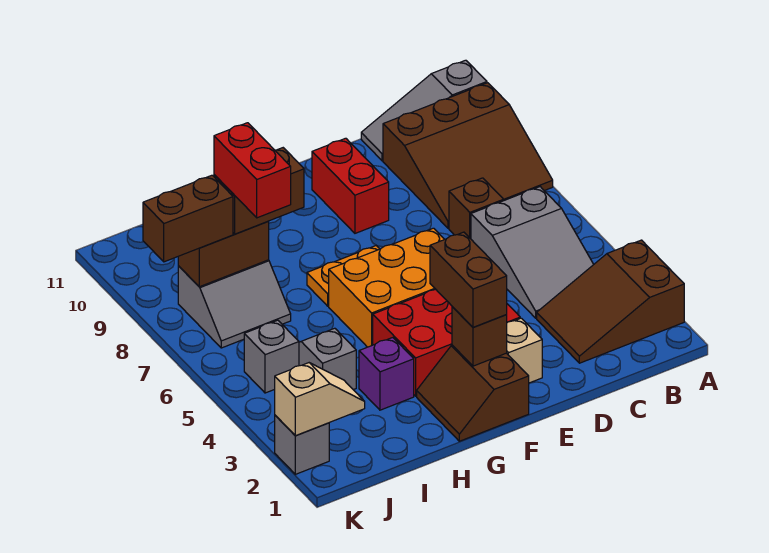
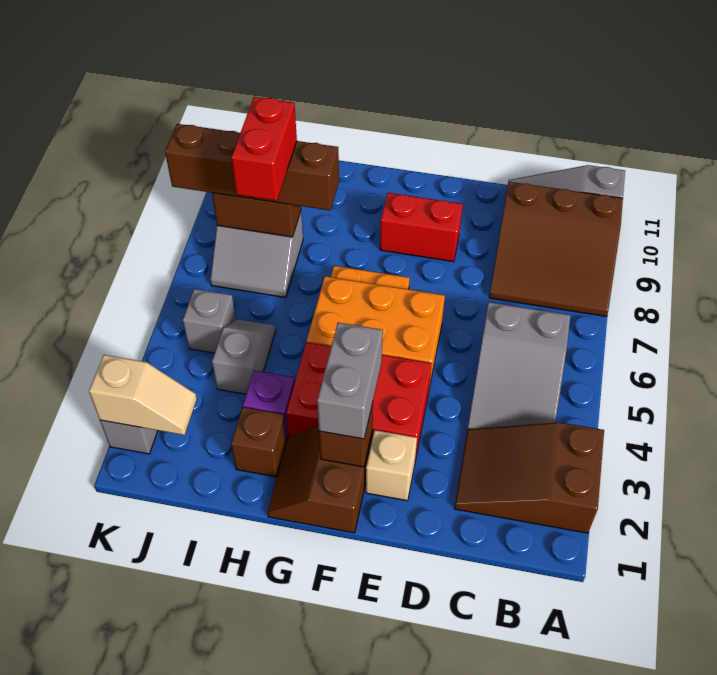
brown 1x1 brick [449,178,504,239] -> brown 1x1 brick moved to [231,407,287,477]
red 1x2 brick [312,138,389,233] -> red 1x2 brick turned to [380,193,463,262]
brown 1x2 brick [430,232,507,327] -> grey 1x2 brick [317,323,383,439]

